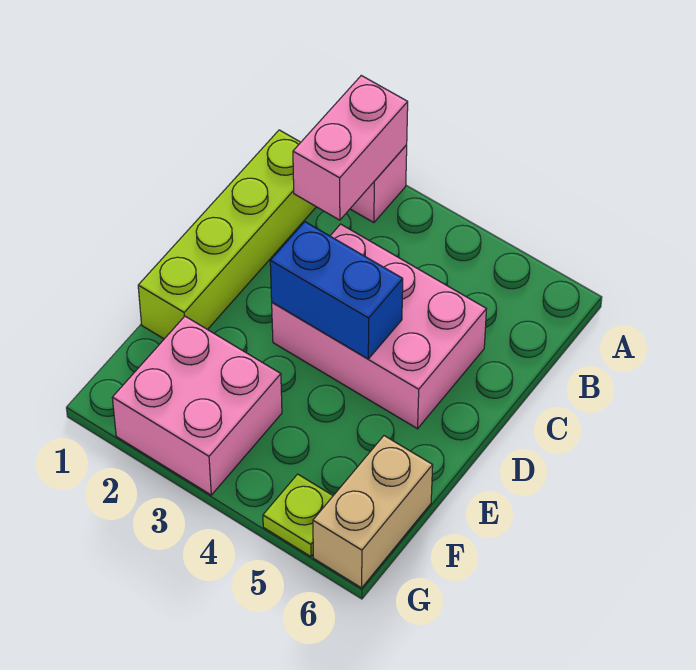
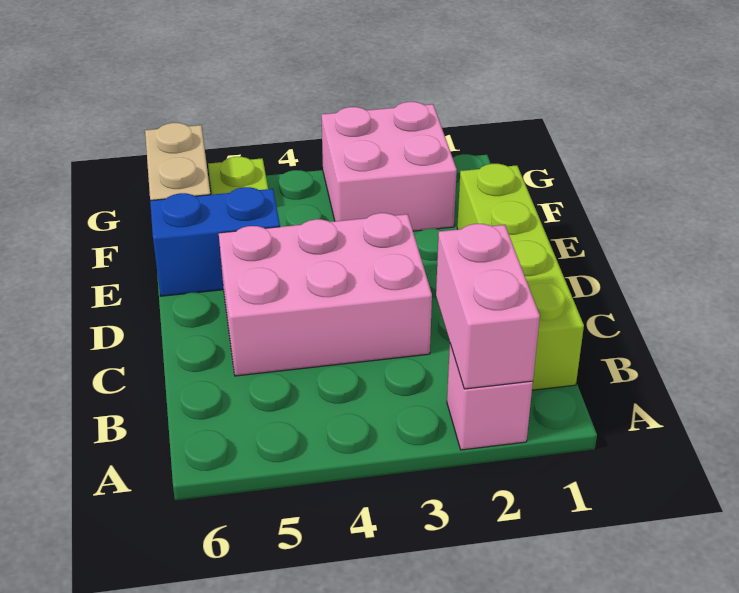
blue 1x2 brick [270,222,403,359] -> blue 1x2 brick moved to [150,187,280,296]

